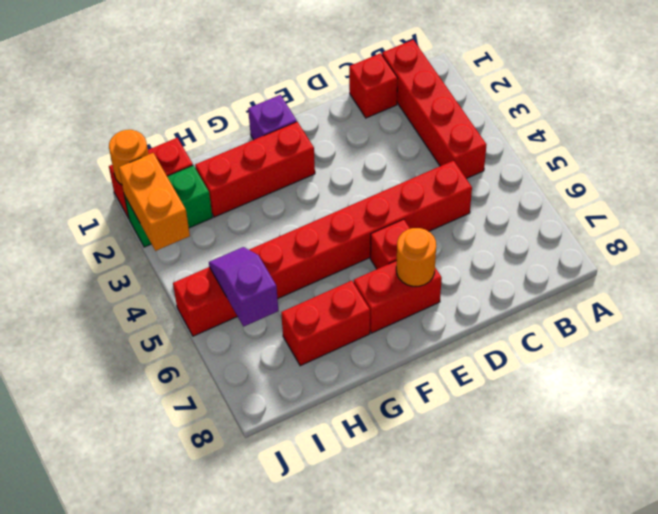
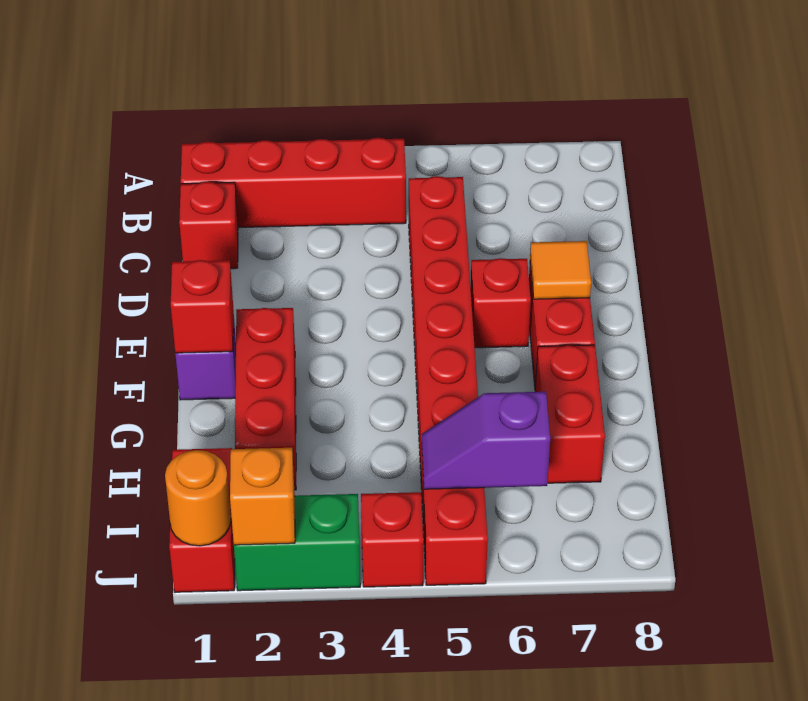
orange 1x1 round brick [396,228,436,286] -> orange 1x1 tile [530,241,591,299]
none -> red 1x1 brick [171,260,233,353]
green 1x2 brick [124,165,212,247] -> green 1x2 brick turned to [234,494,360,591]
orange 1x2 brick [119,153,190,251] -> orange 1x1 brick [230,448,295,545]
none -> red 1x1 brick [361,492,424,587]

